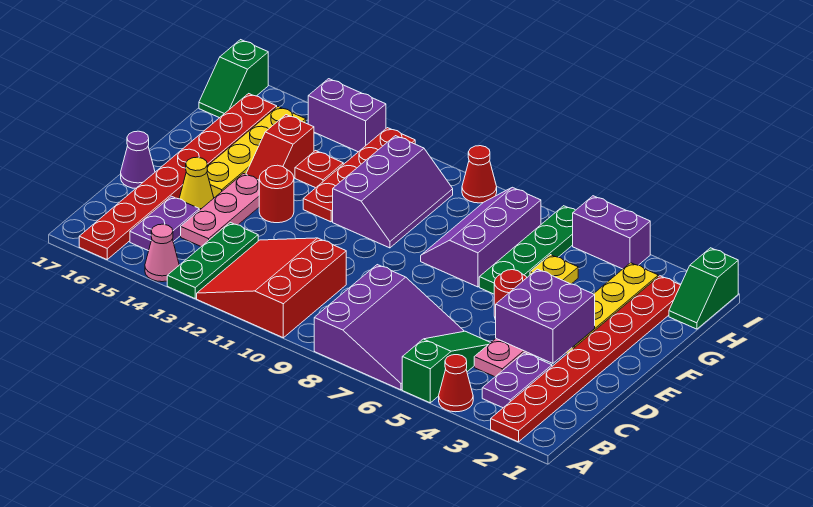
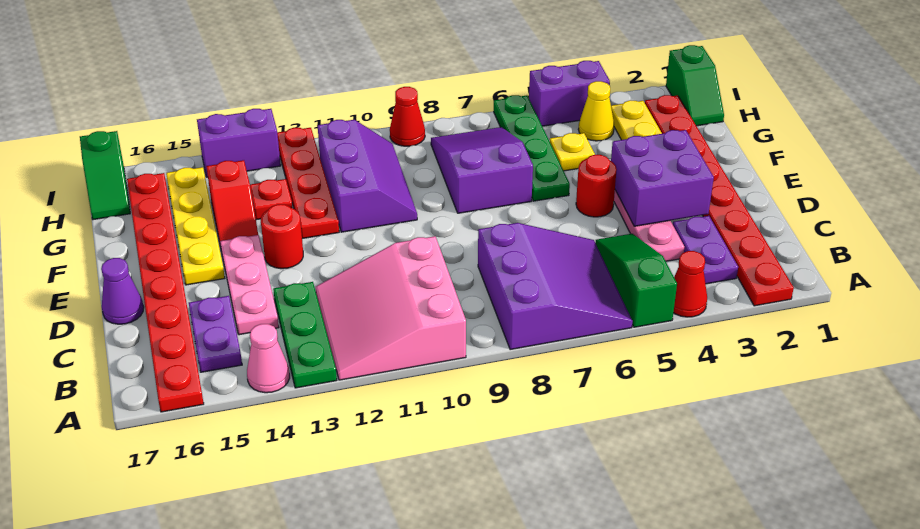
red 3x3 slope [197,238,346,338] -> pink 3x3 slope [316,236,466,380]
yellow 1x1 cone [179,157,214,210] -> yellow 1x1 cone moved to [578,81,614,141]
purple 2x3 slope [421,187,541,287] -> purple 2x3 slope turned to [431,127,533,213]

